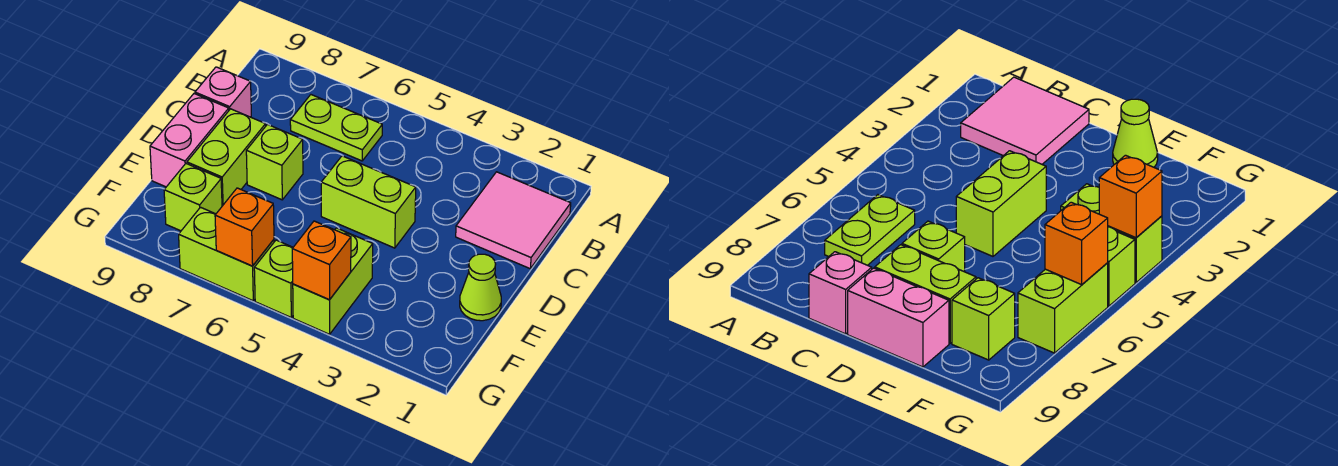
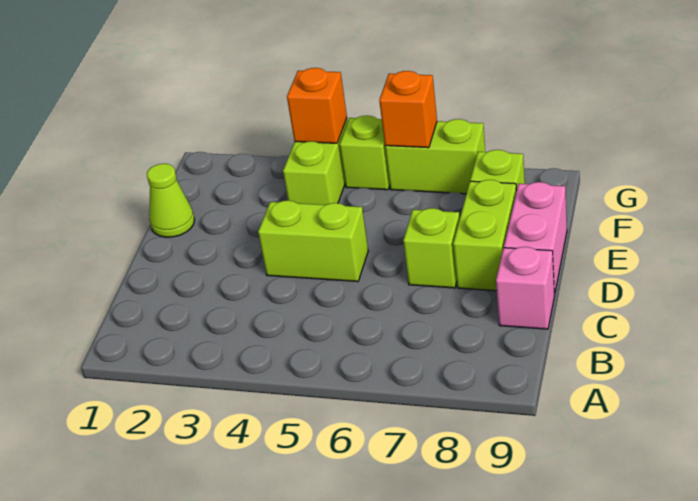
pink 2x2 tile [456,172,571,268] -> none
lime 1x2 plate [290,95,382,161] -> none

